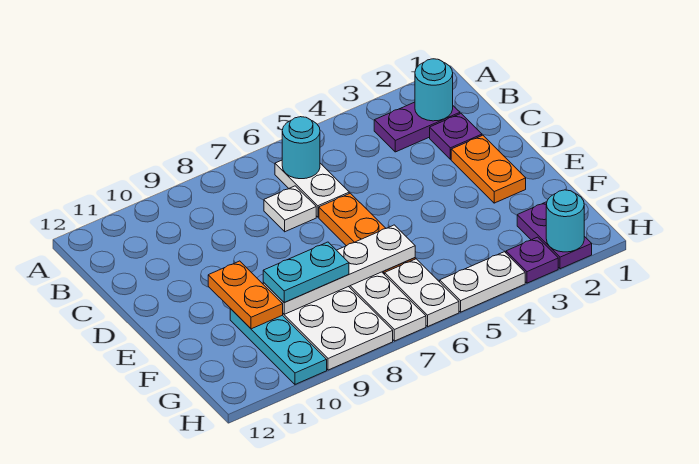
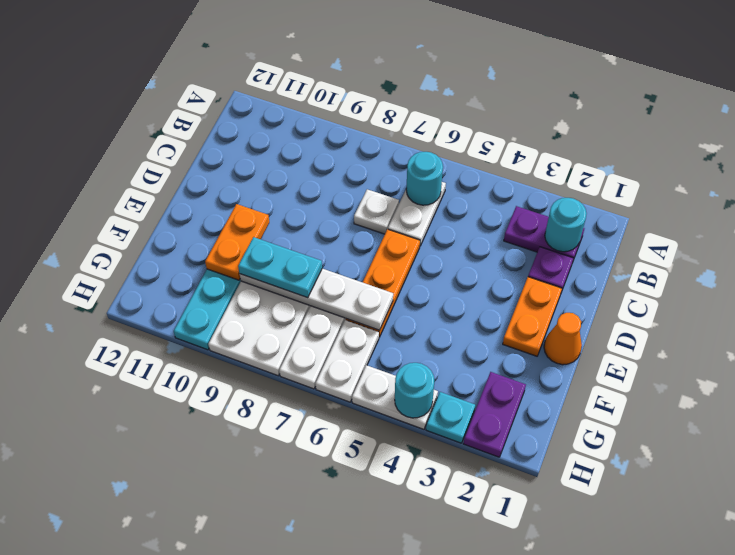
none -> orange 1x1 cone [544,313,582,365]
cyan 1x1 round brick [546,190,584,252] -> cyan 1x1 round brick moved to [395,363,434,418]
purple 1x1 plate [506,237,558,283] -> cyan 1x1 plate [426,392,475,443]

